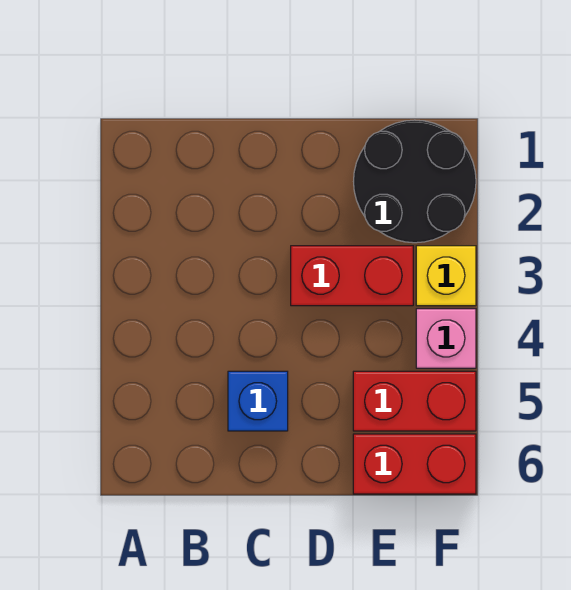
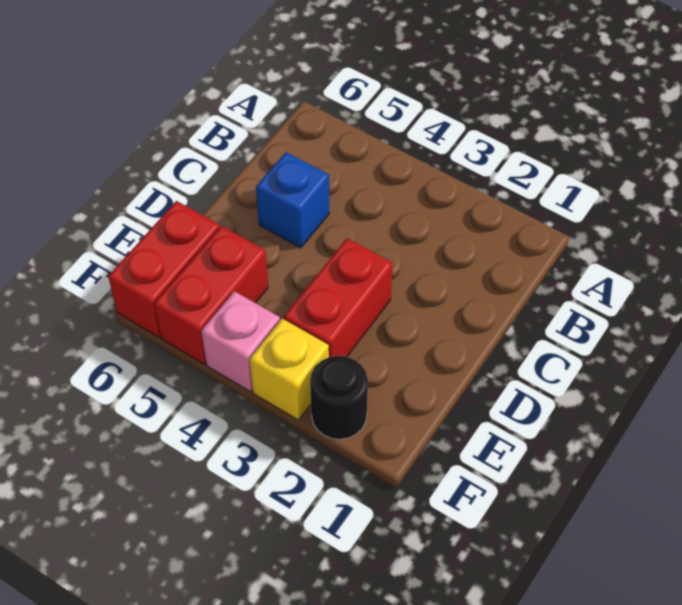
black 2x2 round brick [354,120,476,243] -> black 1x1 round brick [310,356,368,439]

